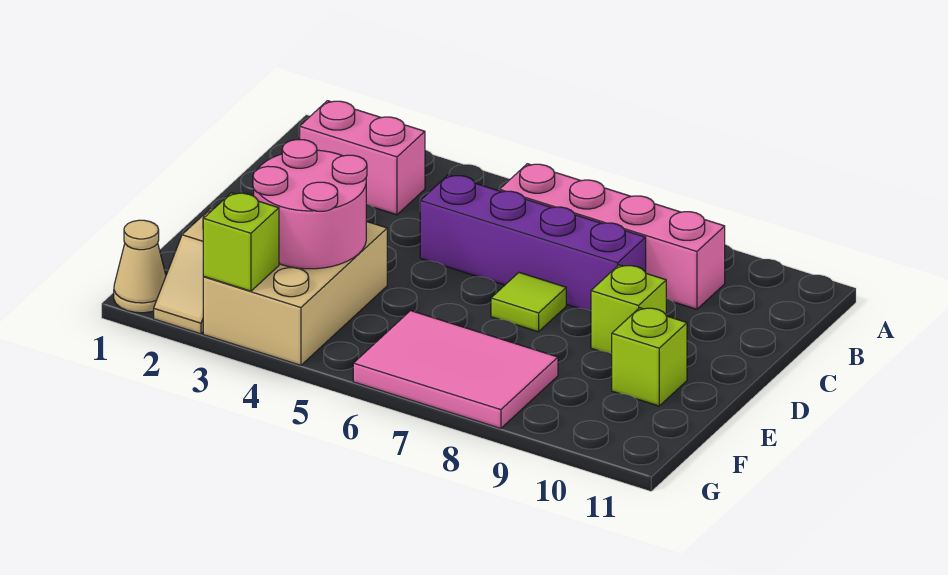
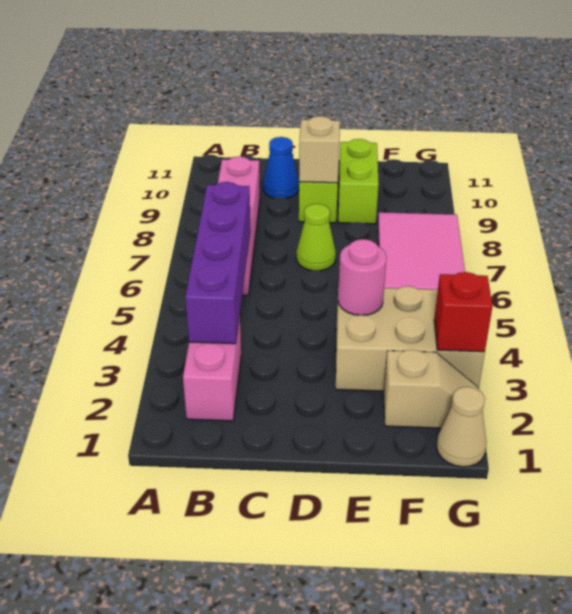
purple 1x4 brick [420,175,646,311] -> purple 1x4 brick moved to [185,182,250,344]
none -> blue 1x1 cone [263,137,299,199]
lime 1x1 tile [491,273,566,332] -> lime 1x1 cone [296,204,336,271]
none -> tan 1x1 brick [299,116,340,183]
pink 2x2 round brick [253,140,367,269] -> pink 1x1 round brick [338,239,386,315]
lime 1x1 brick [612,308,687,406] -> lime 1x2 brick [338,139,379,224]
lime 1x1 brick [203,193,279,291] -> red 1x1 brick [434,272,492,352]

